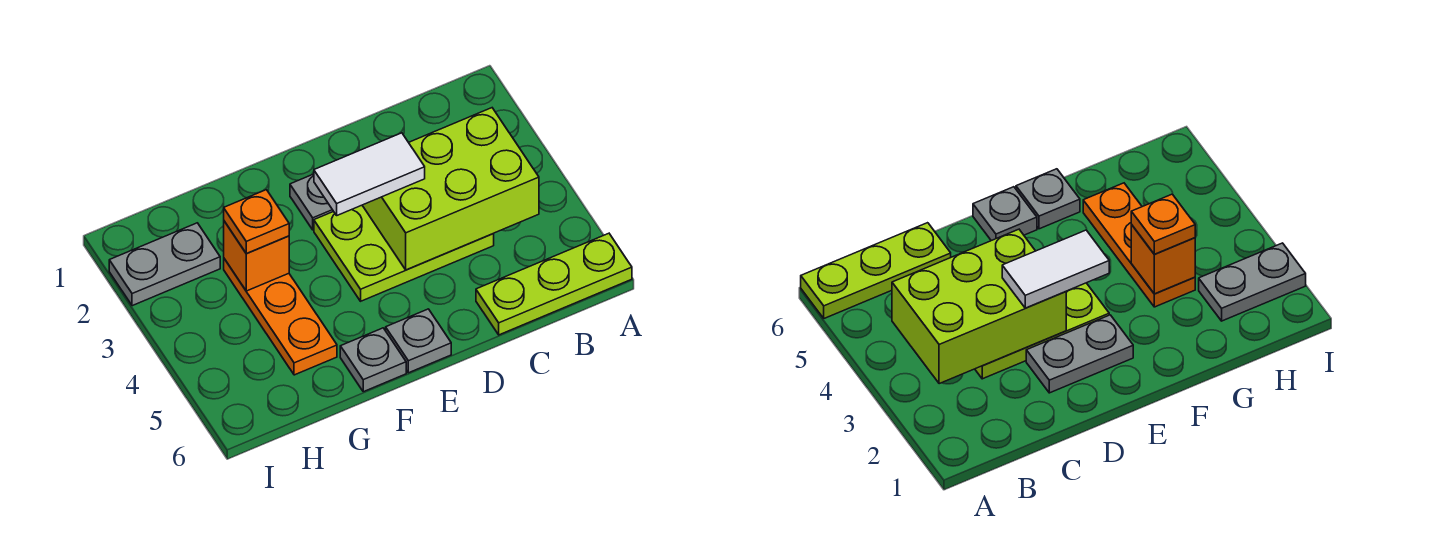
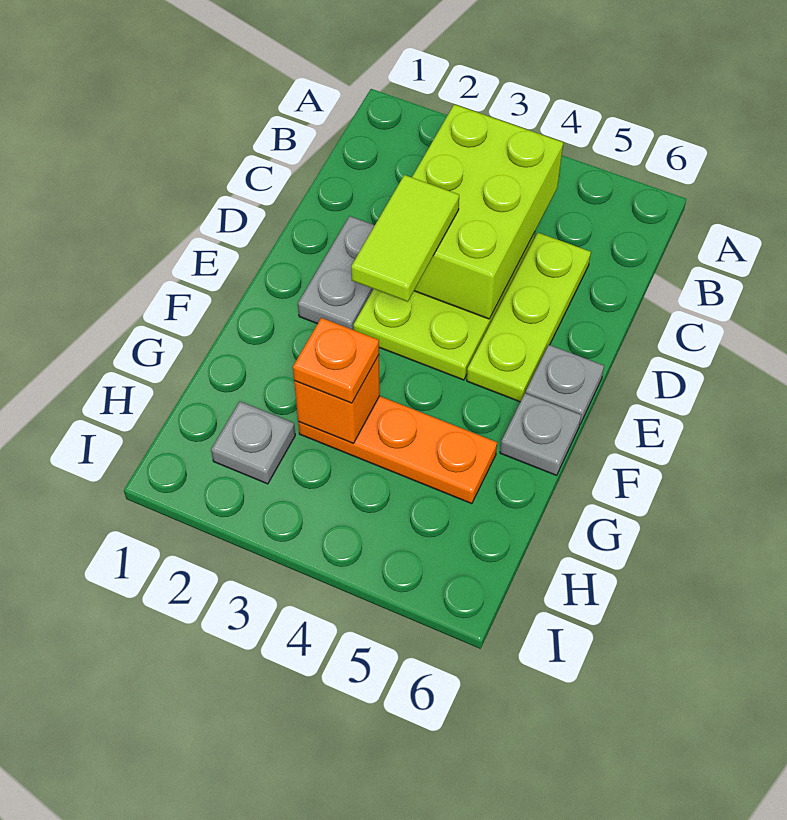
lime 1x3 plate [476,233,632,335] -> lime 1x3 plate moved to [467,233,591,402]
white 1x2 tile [314,133,425,215] -> lime 1x2 tile [351,175,459,302]
grey 1x2 plate [109,223,220,306] -> grey 1x1 plate [211,402,295,484]

